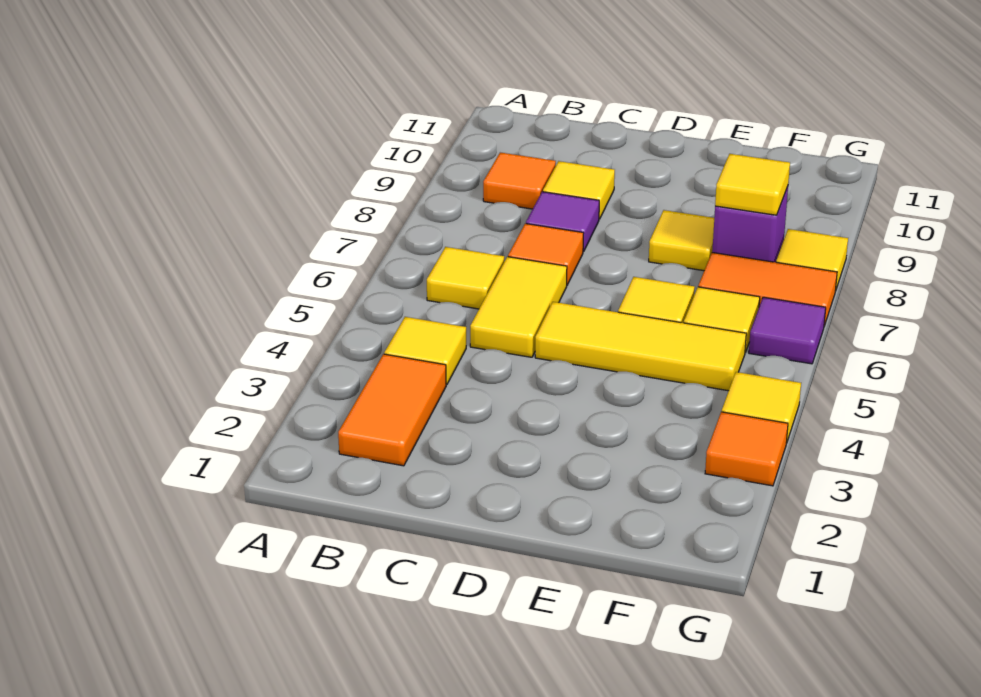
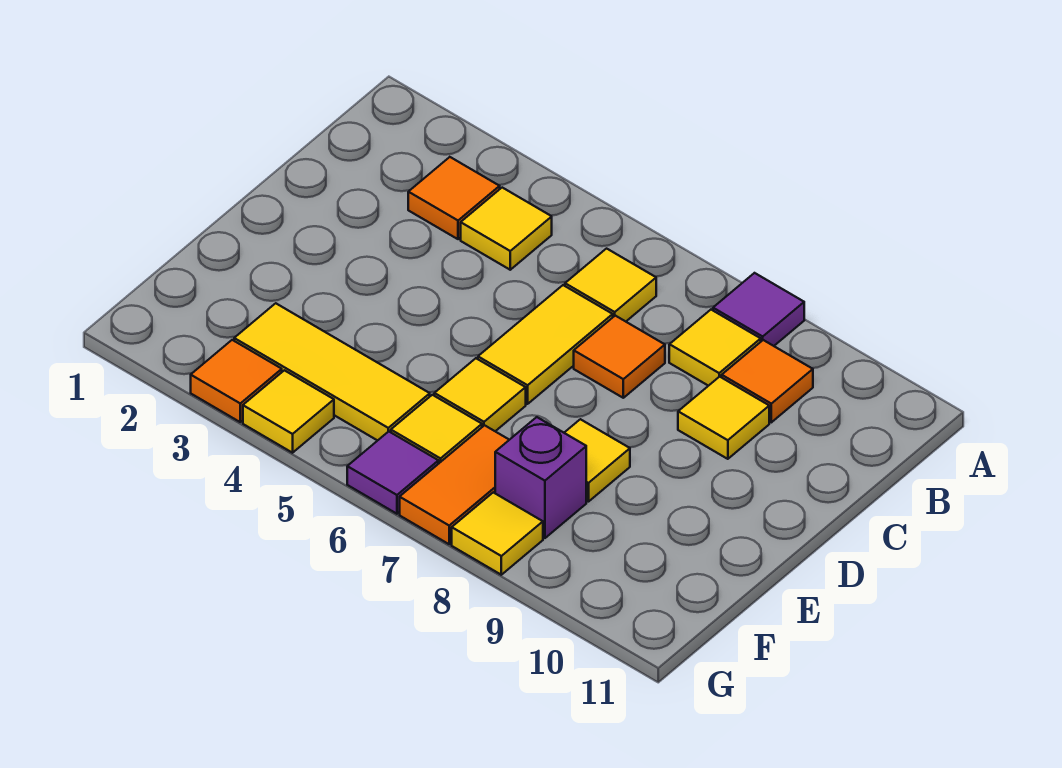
orange 1x2 tile [338,354,446,466] -> orange 1x1 tile [408,157,500,239]
yellow 1x2 tile [470,257,567,357] -> yellow 1x2 tile turned to [478,285,613,404]
purple 1x1 tile [526,192,599,252] -> purple 1x1 tile moved to [713,273,804,346]
yellow 1x3 tile [535,302,746,391] -> yellow 1x3 tile turned to [234,303,430,441]
yellow 1x1 tile [715,154,790,215] -> yellow 1x1 tile moved to [669,310,761,386]

